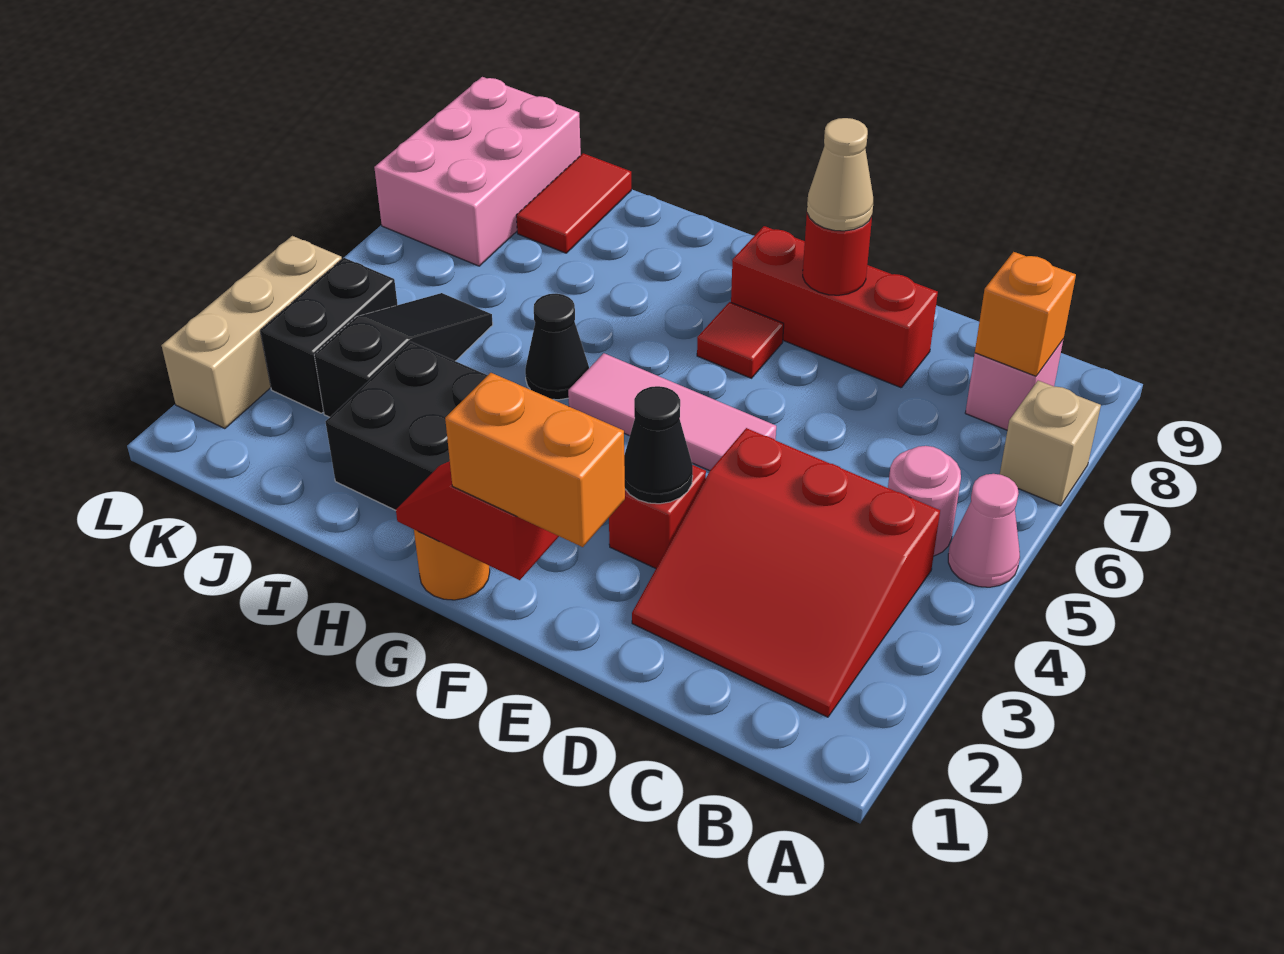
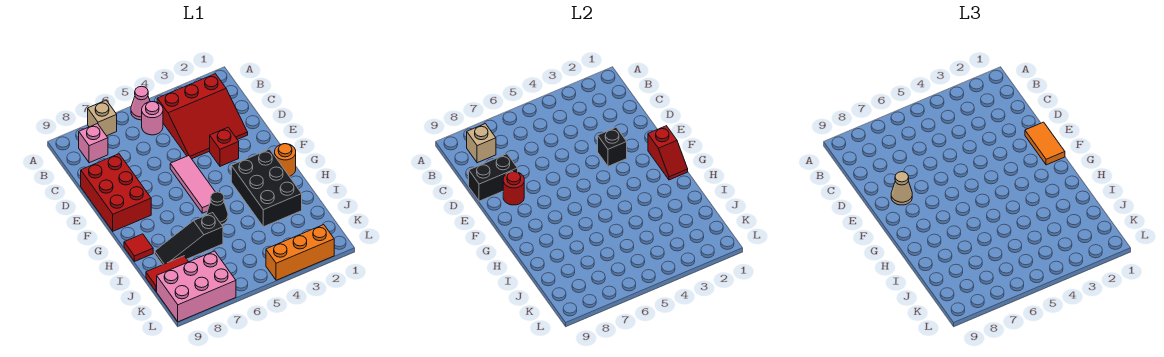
red 3x3 slope [632,428,940,717] -> red 3x3 slope turned to [157,74,248,159]
orange 1x1 brick [975,252,1076,376] -> tan 1x1 brick [467,124,496,163]
red 1x3 brick [731,226,938,388] -> red 2x3 brick [81,154,151,231]
orange 1x2 brick [445,373,625,547] -> orange 1x2 tile [1025,122,1065,165]
black 1x1 cone [624,386,693,504] -> black 1x1 brick [598,127,627,166]
red 1x1 tile [697,302,784,378] -> red 1x1 tile moved to [124,234,153,262]
black 1x3 slope [314,293,493,417] -> black 1x3 slope moved to [155,213,223,265]
black 1x2 brick [260,258,397,413] -> black 1x2 brick moved to [469,154,518,201]
tan 1x3 brick [161,236,342,429] -> orange 1x3 brick [266,225,334,280]

